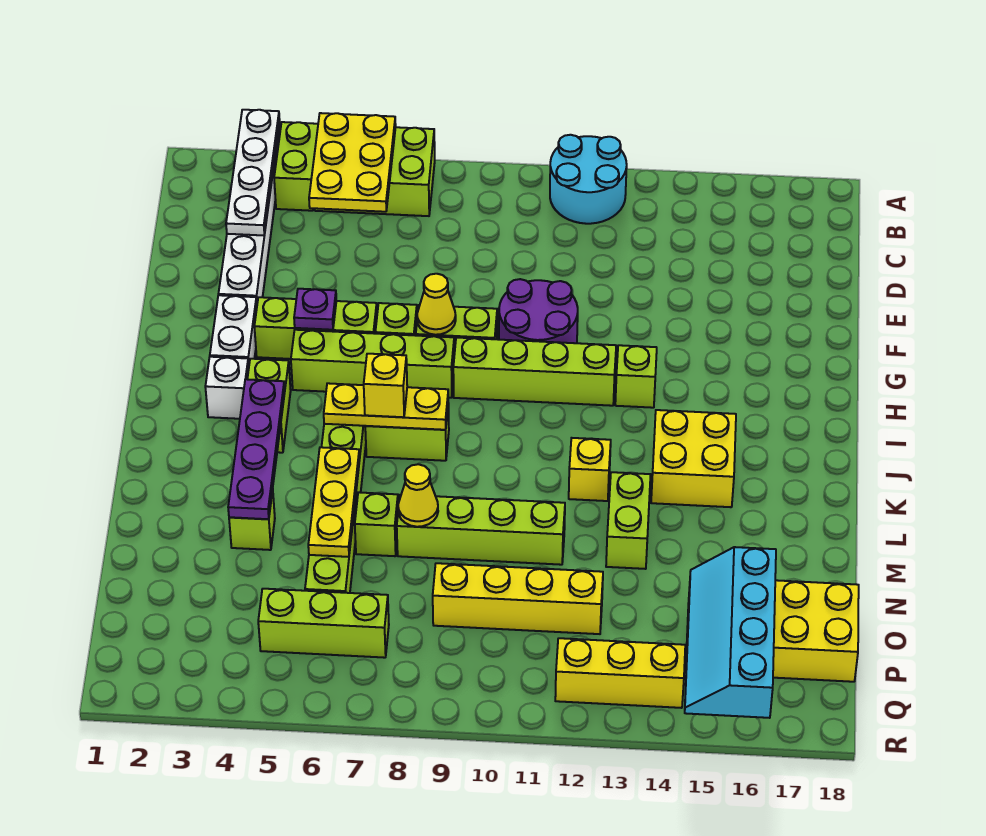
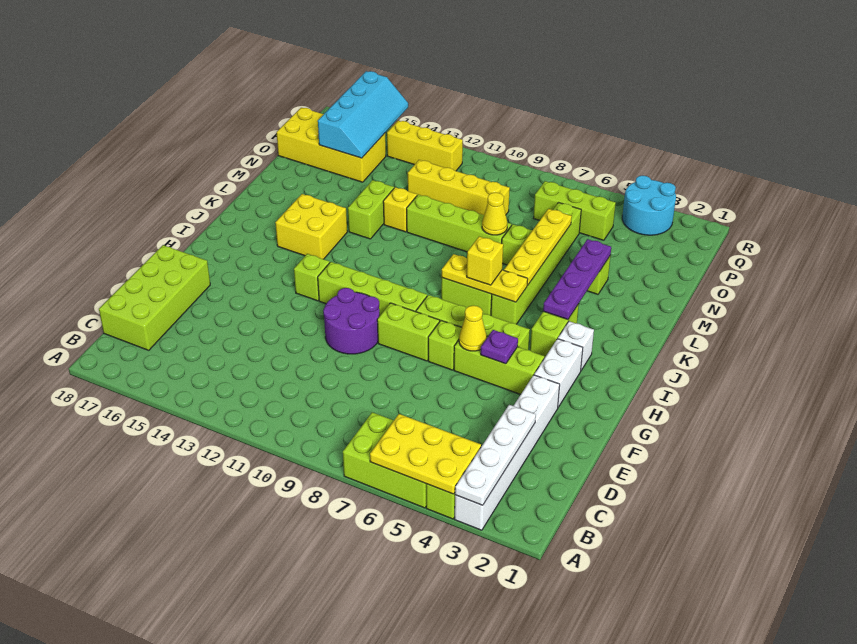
yellow 2x3 plate [309,113,396,212] -> yellow 2x3 plate turned to [370,414,481,494]
cyan 2x2 round brick [550,135,627,224] -> cyan 2x2 round brick moved to [622,176,676,235]
none -> lime 2x4 brick [99,245,210,350]
yellow 1x1 cone [417,274,456,335] -> yellow 1x1 cone moved to [459,306,487,351]
yellow 1x1 brick [569,438,611,501] -> yellow 1x1 brick moved to [383,187,417,232]
yellow 1x3 plate [308,447,360,557] -> yellow 1x4 plate [504,209,572,285]

